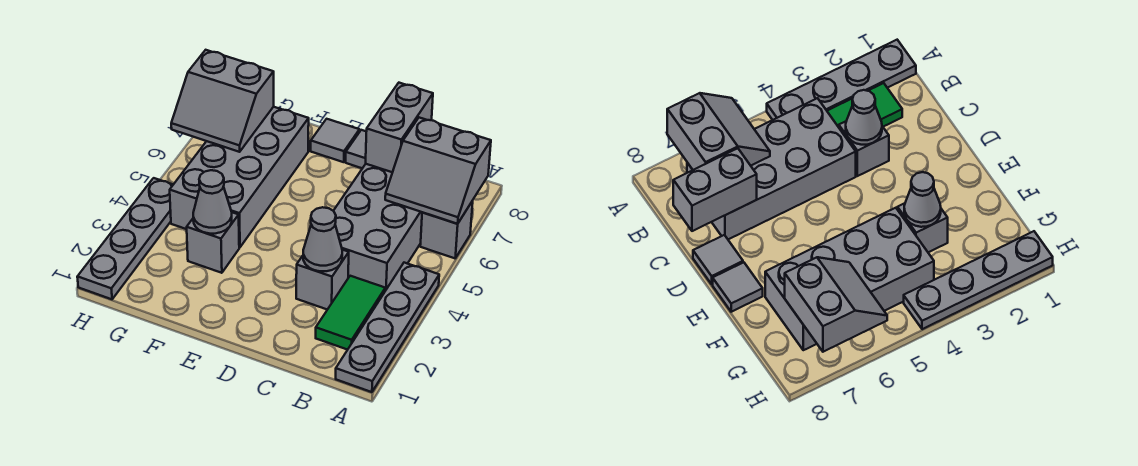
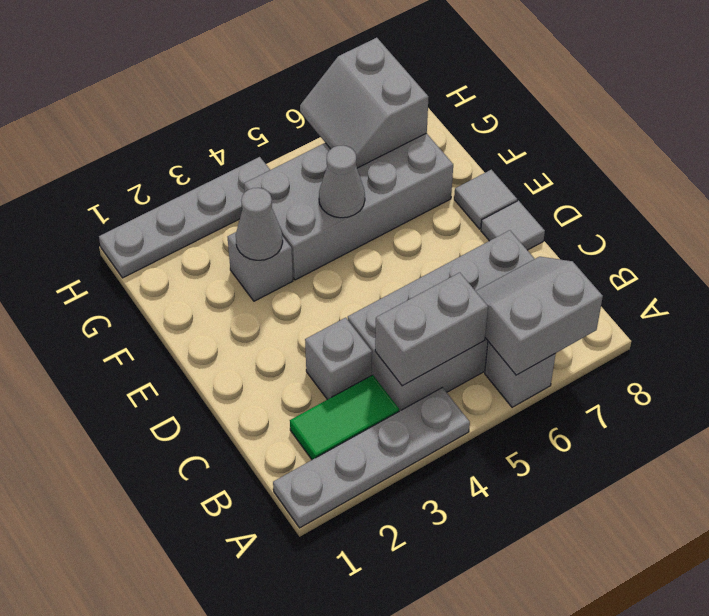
grey 2x2 slope [385,118,491,224] -> grey 2x2 slope turned to [476,257,603,375]
grey 1x1 cone [303,207,342,271] -> grey 1x1 cone moved to [319,145,365,218]
grey 1x2 brick [366,83,433,172] -> grey 1x2 brick moved to [375,273,488,386]

